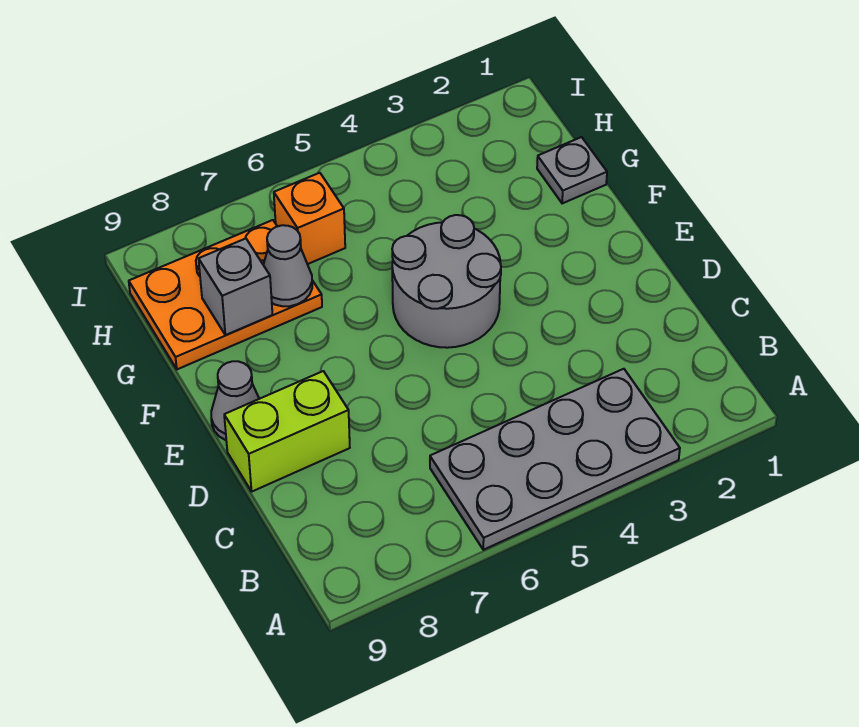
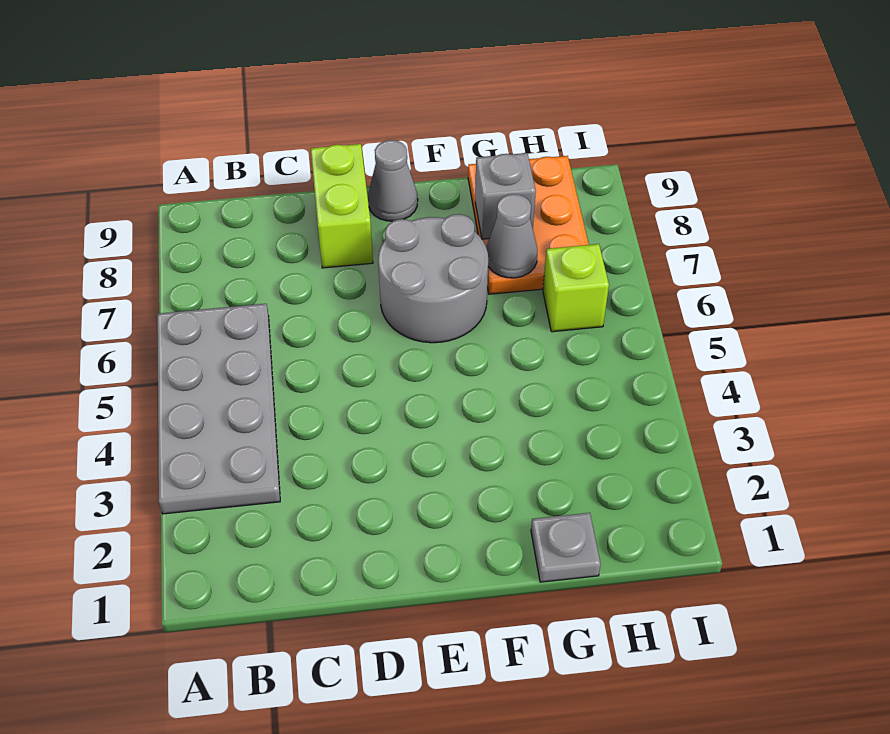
grey 2x2 round brick [392,215,501,348] -> grey 2x2 round brick moved to [378,214,488,343]
orange 1x1 brick [274,173,345,264] -> lime 1x1 brick [543,244,609,332]

